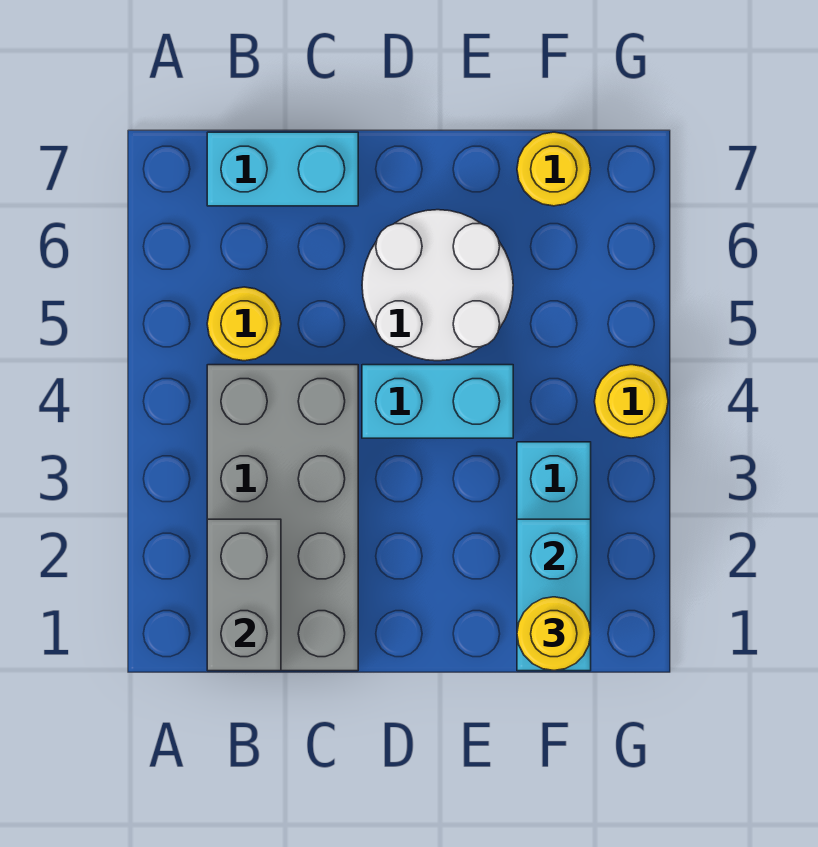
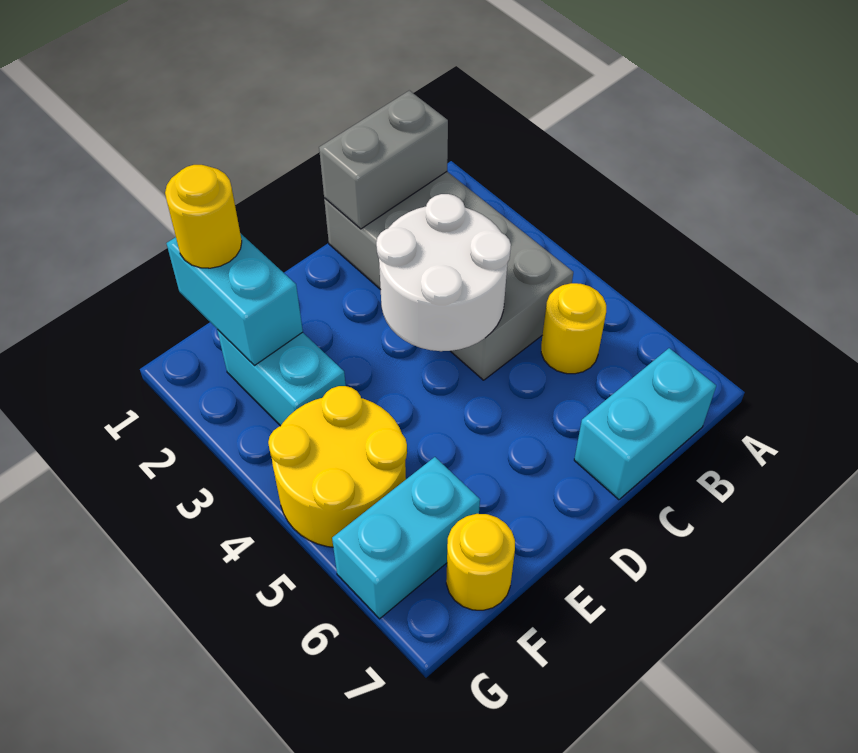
grey 1x2 brick [207,519,281,671] -> grey 1x2 brick turned to [319,90,448,229]
cyan 1x2 brick [362,365,513,438] -> cyan 1x2 brick moved to [332,457,480,619]
white 2x2 round brick [362,210,513,361] -> white 2x2 round brick moved to [376,194,511,351]
yellow 1x1 round brick [594,365,668,438] -> yellow 2x2 round brick [268,386,407,547]

